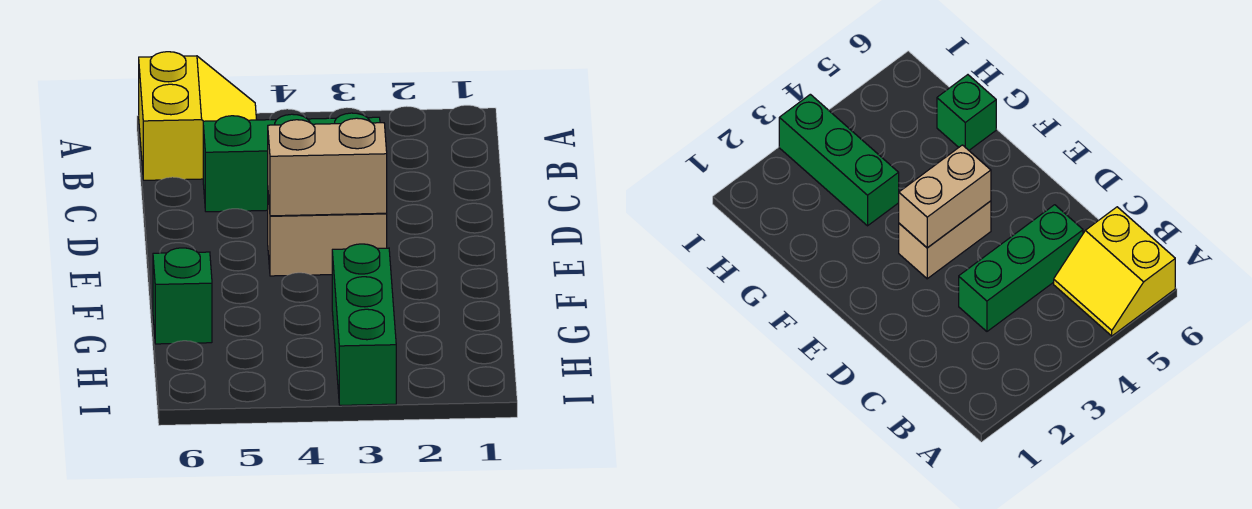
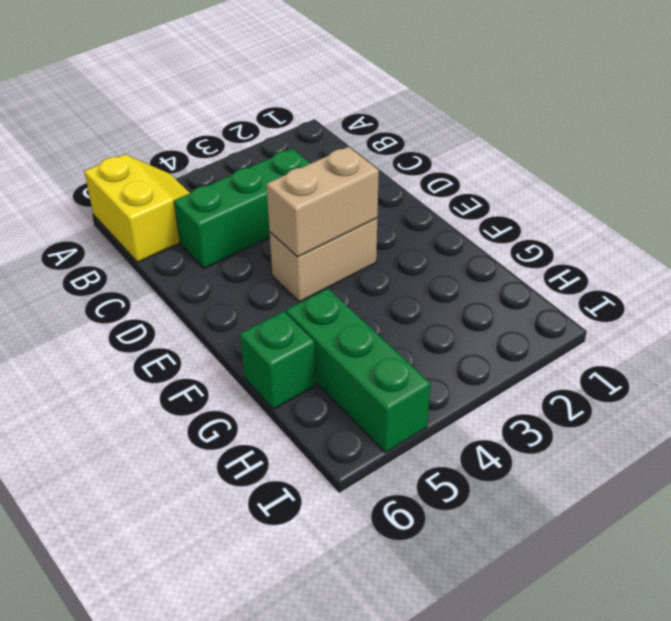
green 1x3 brick [332,244,396,405] -> green 1x3 brick moved to [286,289,431,453]

